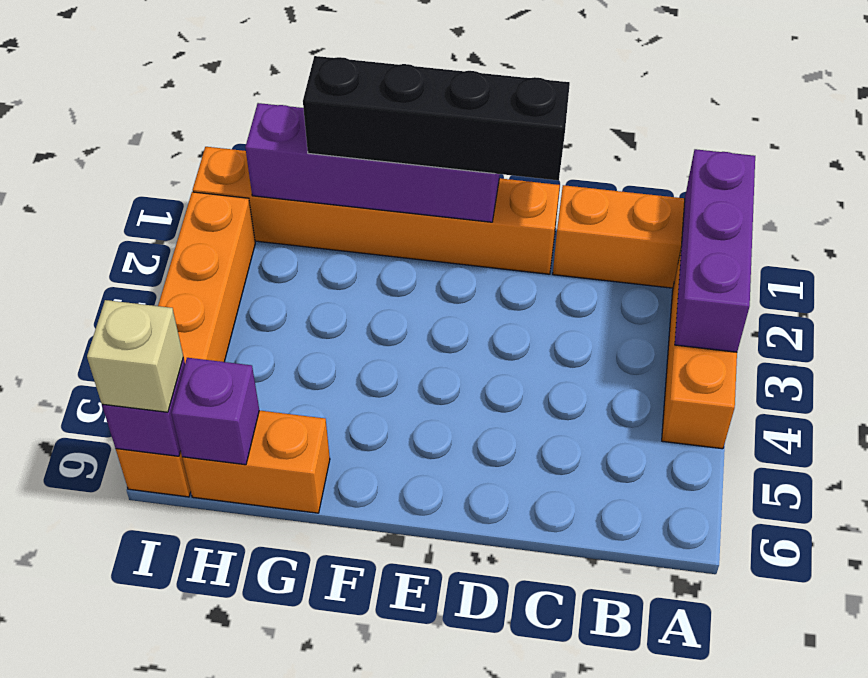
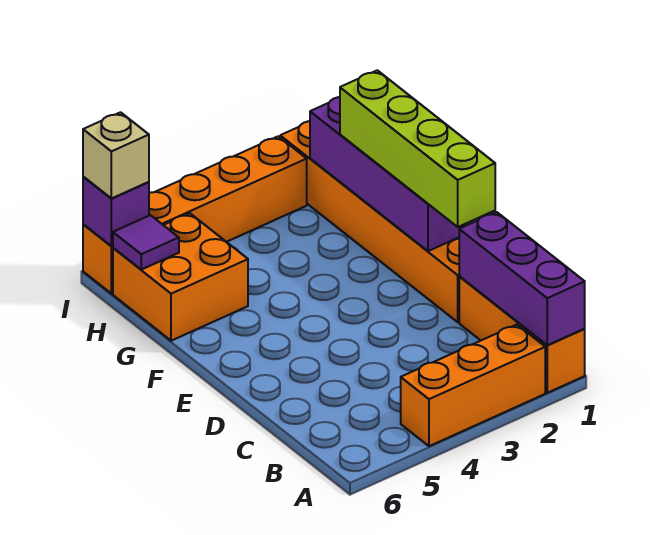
purple 1x3 brick [675,149,755,352] -> purple 1x3 brick turned to [459,212,585,345]
black 1x4 brick [303,56,570,180] -> lime 1x4 brick [340,70,495,227]
orange 1x2 brick [182,410,330,513] -> orange 2x2 brick [113,213,248,341]
purple 1x1 brick [172,358,259,465] -> purple 1x1 tile [113,215,179,270]

